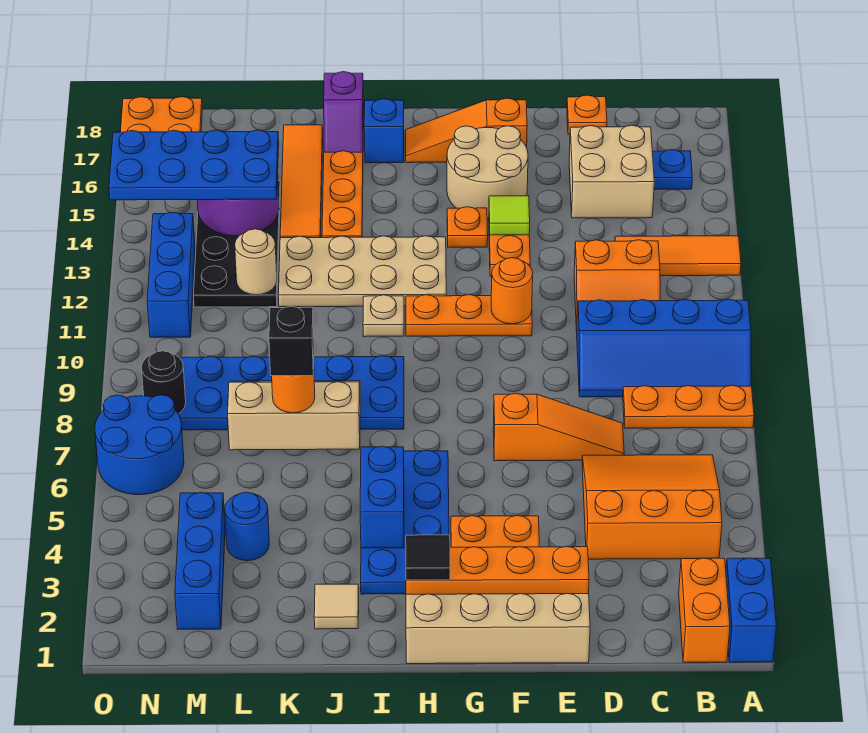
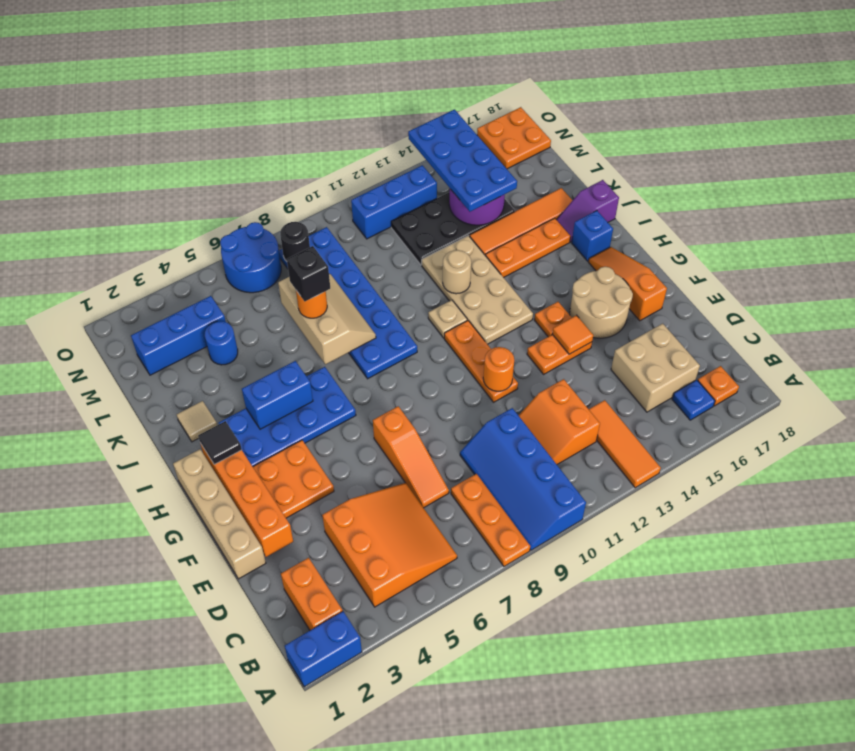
orange 1x2 brick [679,558,730,662] -> orange 1x2 brick turned to [281,558,343,630]
orange 1x1 plate [567,95,607,134] -> orange 1x1 plate moved to [698,366,739,406]
lime 1x1 tile [489,196,530,235] -> orange 1x1 tile [552,315,593,354]
tan 1x1 round brick [235,229,277,295] -> tan 1x1 round brick moved to [443,250,471,294]

